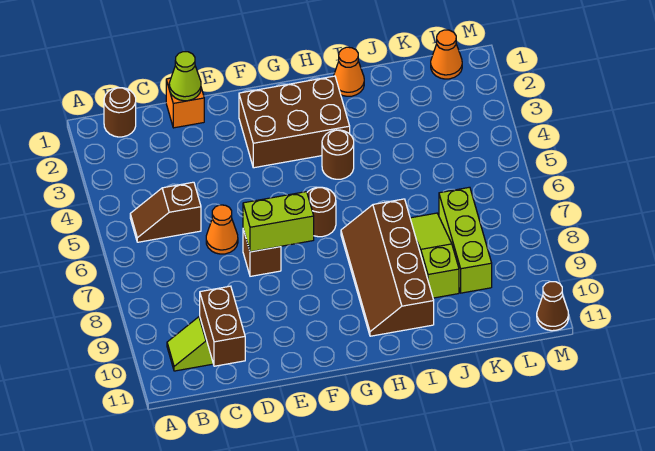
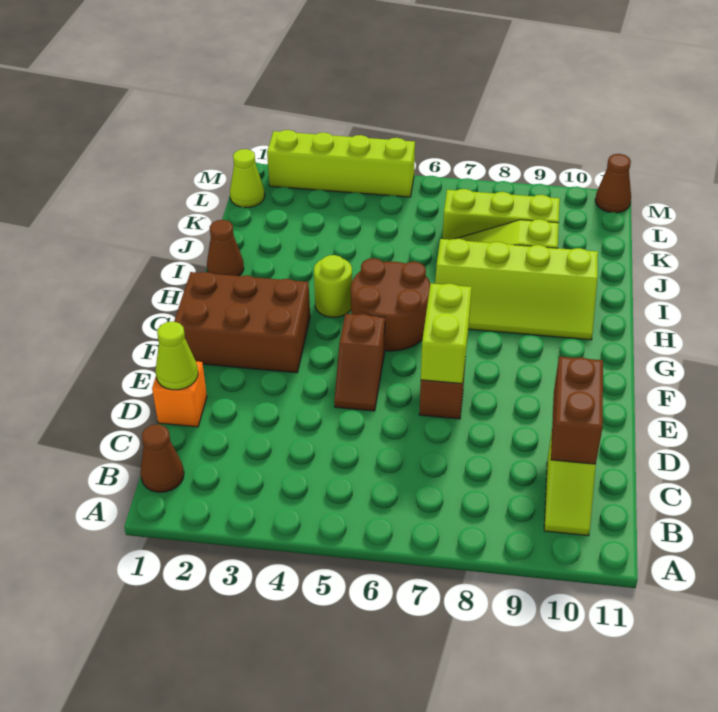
brown 1x1 round brick [104,88,136,137] -> brown 1x1 cone [140,424,184,492]
brown 1x2 slope [130,182,201,242] -> brown 1x2 slope moved to [334,314,385,411]
brown 1x2 brick [200,286,245,366] -> brown 1x2 brick turned to [551,356,603,464]
orange 1x1 cone [206,205,238,254] -> none
brown 2x3 brick [239,76,350,168] -> brown 2x3 brick turned to [174,272,310,373]
brown 1x1 round brick [307,187,336,237] -> brown 2x2 round brick [351,258,430,351]
brown 1x1 round brick [322,130,354,179] -> lime 1x1 round brick [314,255,352,317]
brown 2x4 slope [341,199,434,336] -> lime 2x4 slope [435,239,598,340]
orange 1x1 cone [334,47,364,96] -> brown 1x1 cone [207,220,244,276]
orange 1x1 cone [431,30,462,79] -> lime 1x1 cone [230,149,265,208]
none -> lime 1x4 brick [267,130,415,197]

